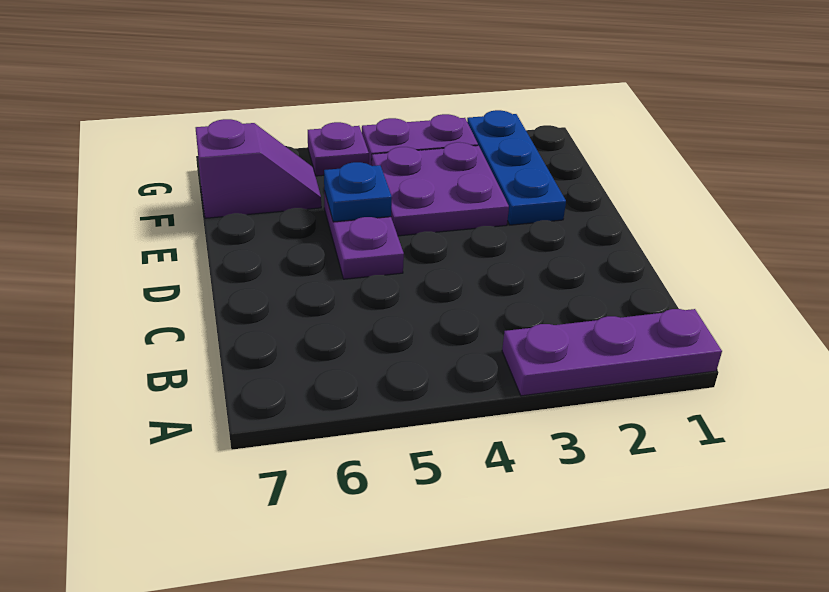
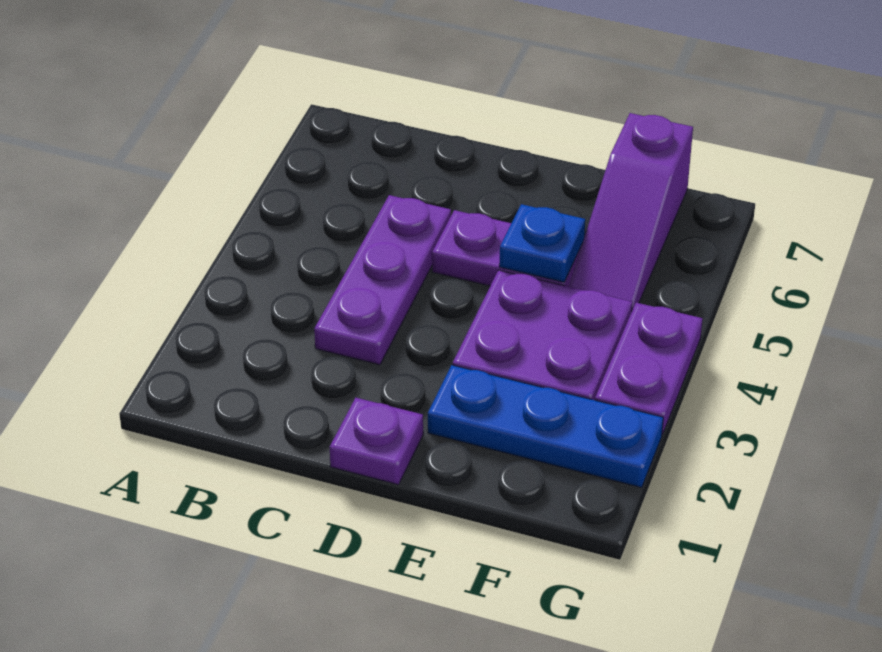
purple 1x3 plate [502,309,722,396] -> purple 1x3 plate moved to [314,195,451,365]
purple 1x2 slope [196,119,321,218] -> purple 1x3 slope [569,113,693,310]
purple 1x1 plate [308,122,369,176] -> purple 1x1 plate moved to [330,398,423,485]

